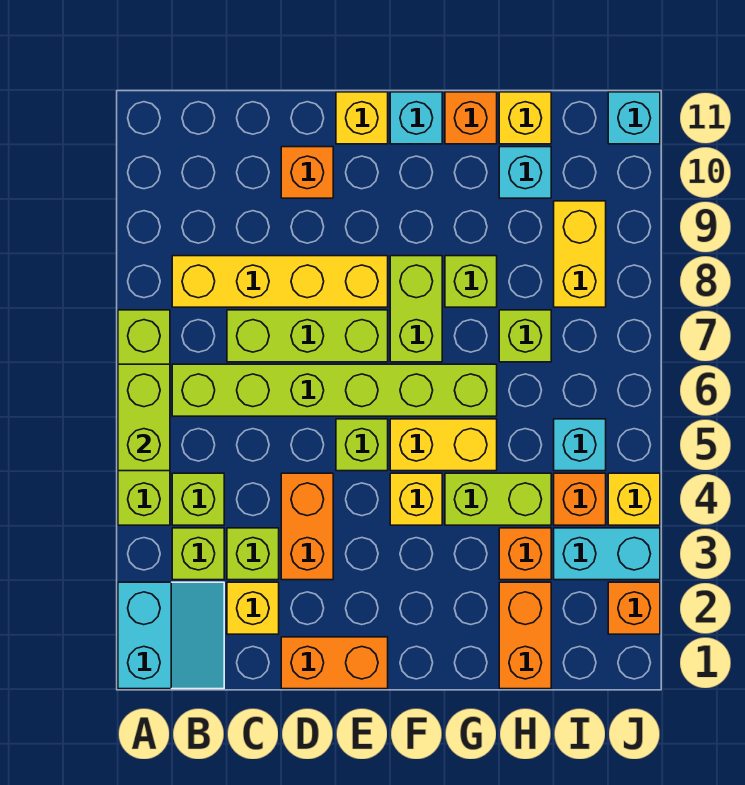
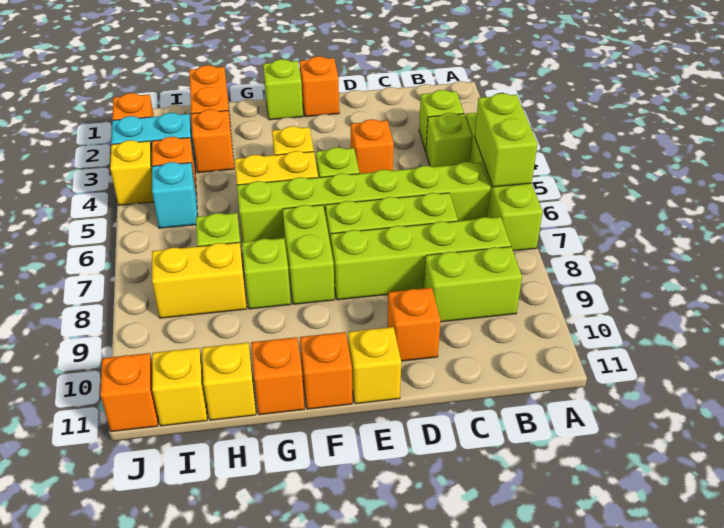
cyan 2x2 slope [118,582,224,689] -> none
yellow 1x4 brick [172,256,388,307] -> lime 1x4 brick [331,217,511,300]
yellow 1x1 brick [227,582,279,634] -> yellow 1x1 brick moved to [152,348,207,426]
lime 1x1 brick [227,528,279,580] -> lime 1x1 brick moved to [263,59,303,120]
orange 1x2 brick [281,637,388,689] -> orange 1x1 brick [300,56,339,117]
orange 1x2 brick [281,473,333,580] -> orange 1x1 brick [351,119,394,174]
cyan 1x1 brick [390,92,442,144] -> orange 1x1 brick [300,332,352,409]
lime 1x2 brick [445,473,551,525] -> lime 1x2 brick moved to [424,247,522,322]
cyan 1x1 brick [499,147,551,198] -> none
yellow 1x2 brick [554,201,606,307] -> yellow 1x2 brick turned to [152,242,247,318]
cyan 1x1 brick [608,92,660,144] -> orange 1x1 brick [100,353,158,432]

